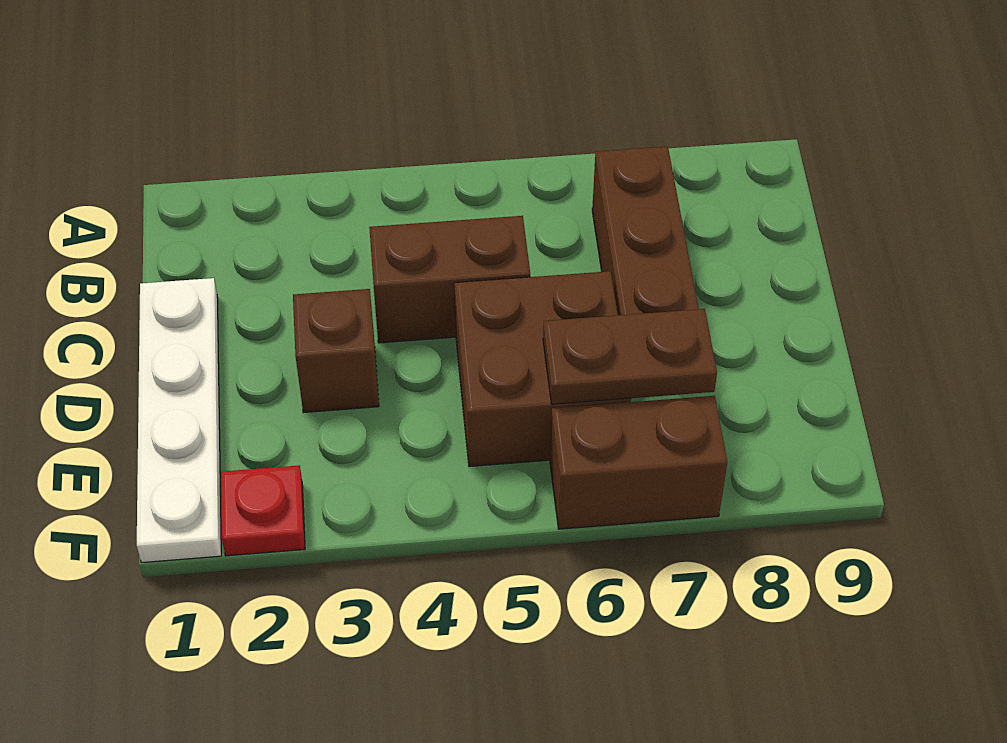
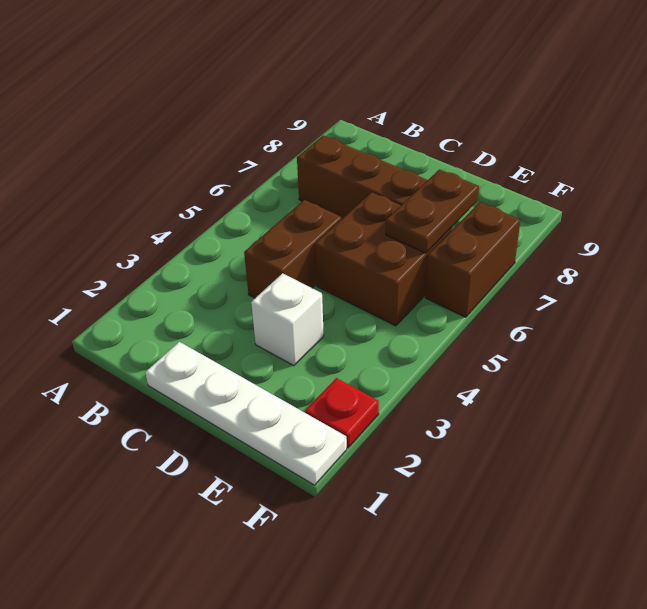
brown 1x1 brick [293,289,379,413] -> white 1x1 brick [251,273,324,366]

